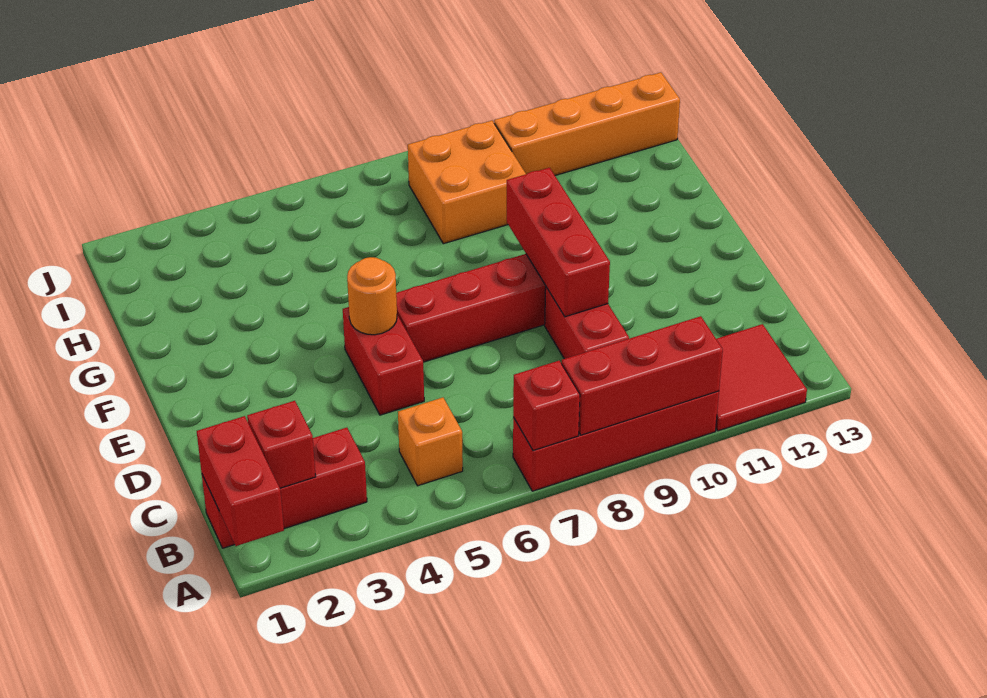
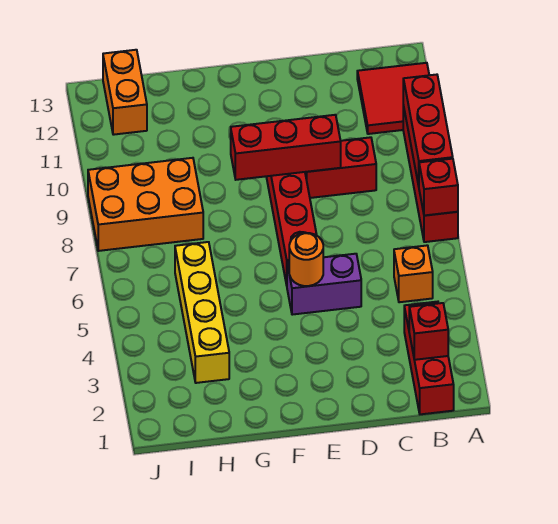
red 1x2 brick [197,416,284,546] -> none
red 1x2 brick [343,307,424,415] -> purple 1x2 brick [287,254,361,315]
none -> yellow 1x4 brick [175,242,229,383]
orange 2x2 brick [408,121,526,244] -> orange 2x3 brick [88,158,203,251]
orange 1x4 brick [494,72,680,175] -> orange 1x2 brick [103,50,147,135]

